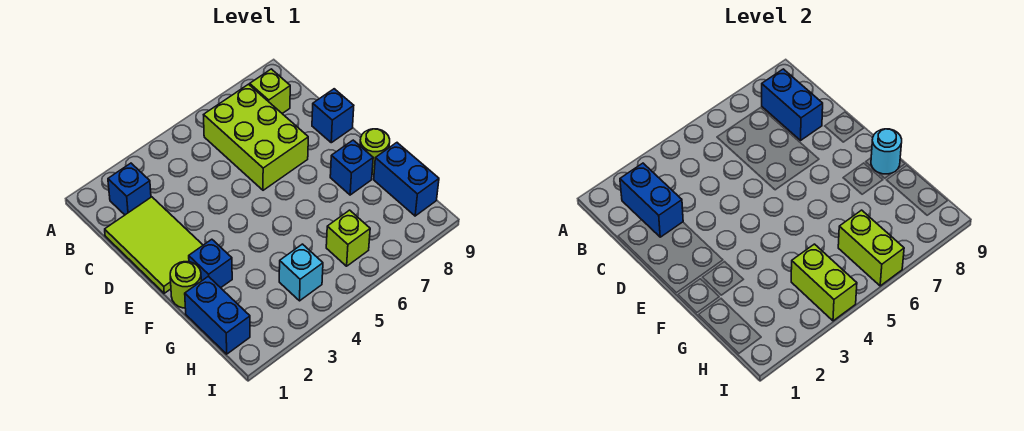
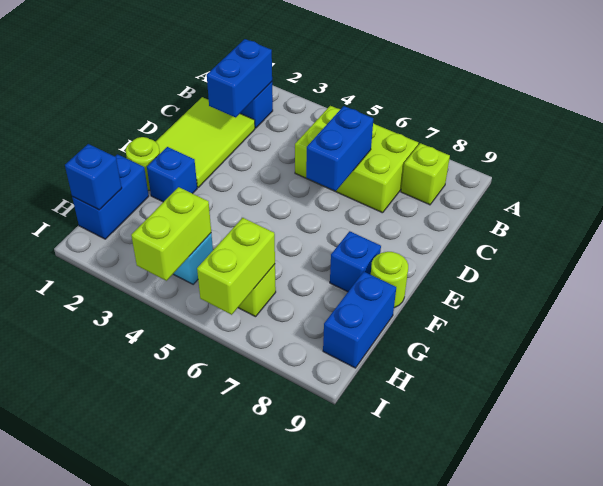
lime 2x3 brick [204,84,308,190] -> lime 2x3 brick turned to [295,106,418,213]
blue 1x2 brick [762,69,823,140] -> blue 1x2 brick moved to [306,106,373,191]
blue 1x1 brick [312,89,354,143] -> blue 1x1 brick moved to [65,144,122,210]
cyan 1x1 round brick [871,129,902,174] -> none

